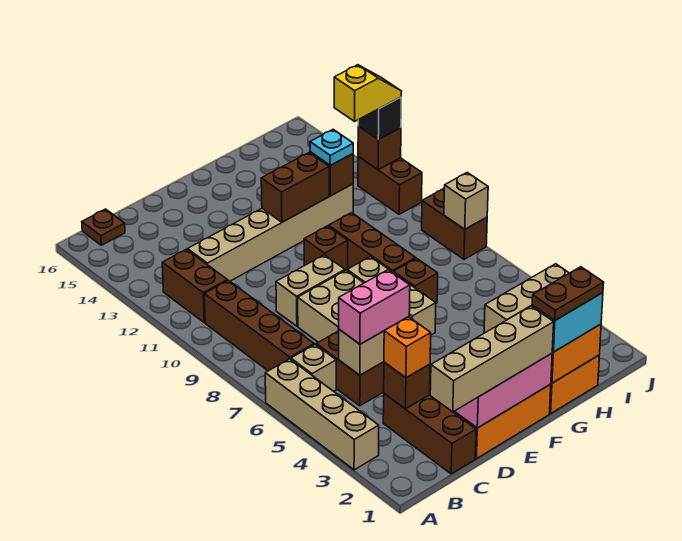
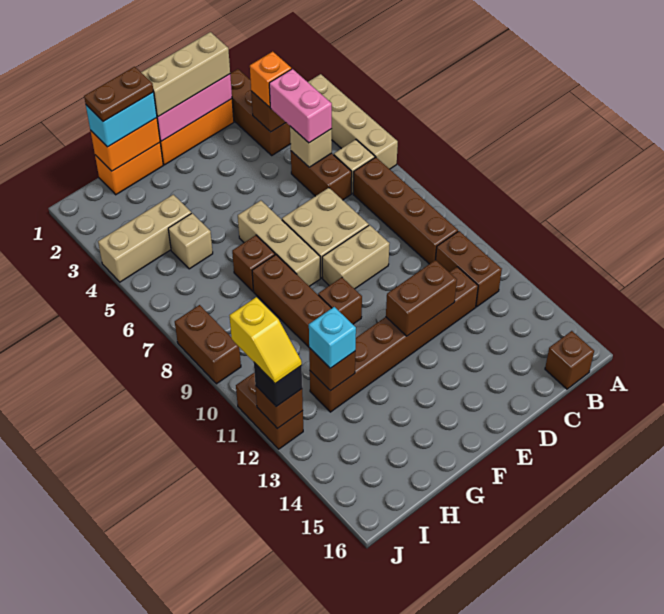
brown 1x1 plate [82,209,125,245] -> brown 1x1 brick [545,331,594,389]
tan 1x4 brick [430,306,554,412] -> tan 1x3 brick [141,32,230,117]
pink 1x2 brick [339,270,410,344] -> pink 1x2 brick turned to [269,69,332,143]
tan 1x6 brick [188,184,353,281] -> brown 1x6 brick [310,267,478,412]
brown 1x2 brick [261,153,329,222] -> brown 1x2 brick moved to [386,260,457,336]
cyan 1x1 plate [310,130,353,165] -> cyan 1x1 brick [309,307,356,368]
yellow 1x2 slope [334,65,402,121] -> yellow 1x2 slope turned to [229,297,302,384]
tan 1x1 brick [444,173,488,229] -> tan 1x1 brick moved to [168,213,213,269]

